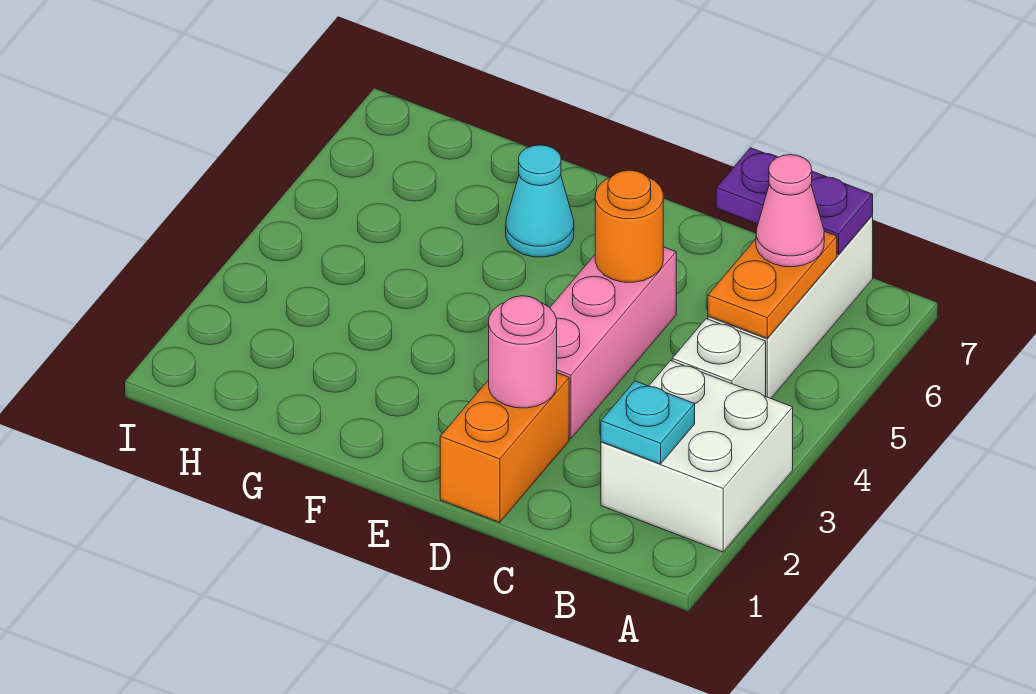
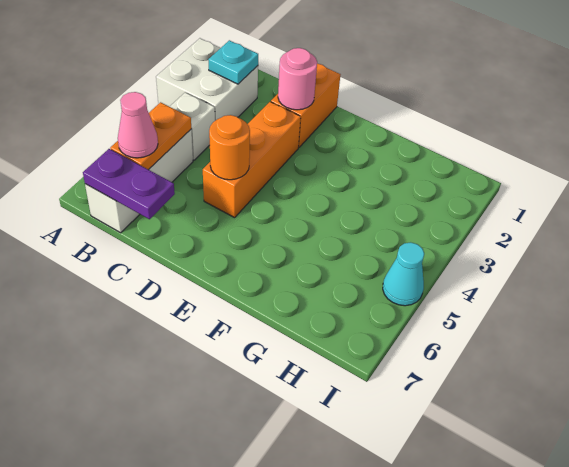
pink 1x3 brick [550,247,676,439] -> orange 1x3 brick [203,102,301,218]
cyan 1x1 cone [506,145,574,257] -> cyan 1x1 cone moved to [383,242,424,306]

